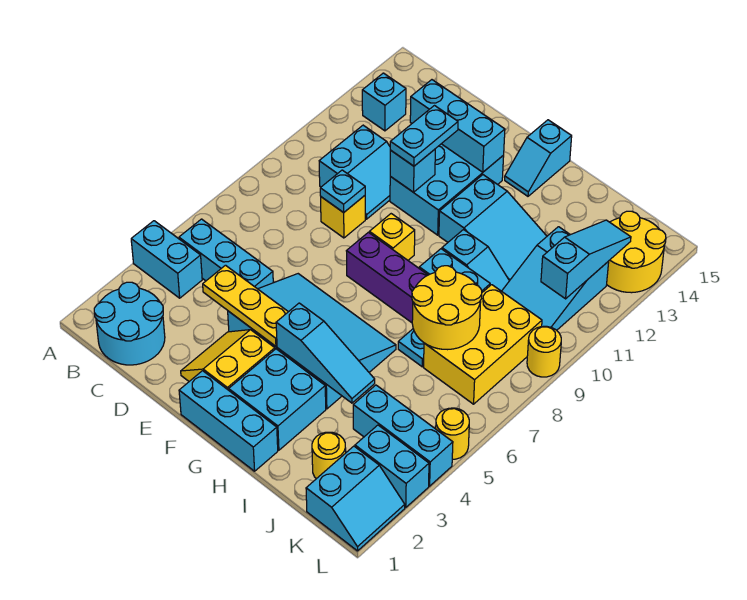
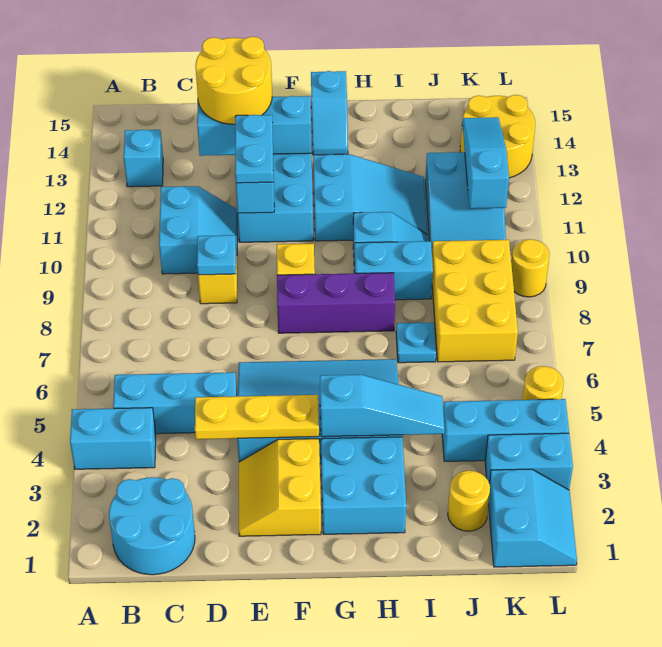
cyan 1x3 brick [179,371,278,471] -> none
yellow 2x2 round brick [412,266,482,350] -> yellow 2x2 round brick moved to [196,37,272,124]

